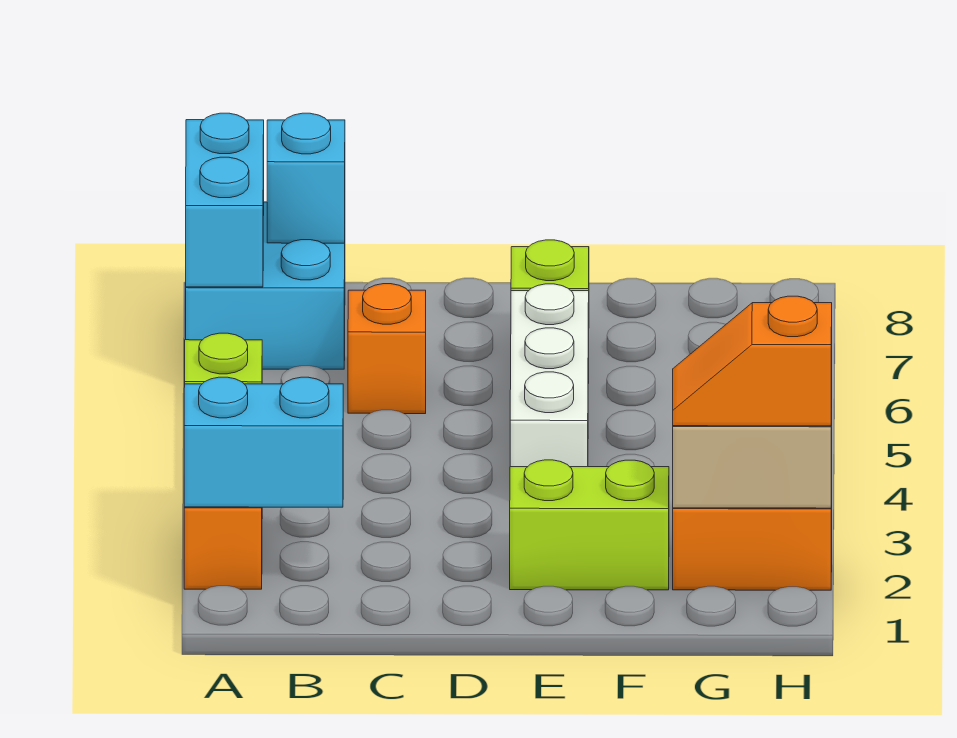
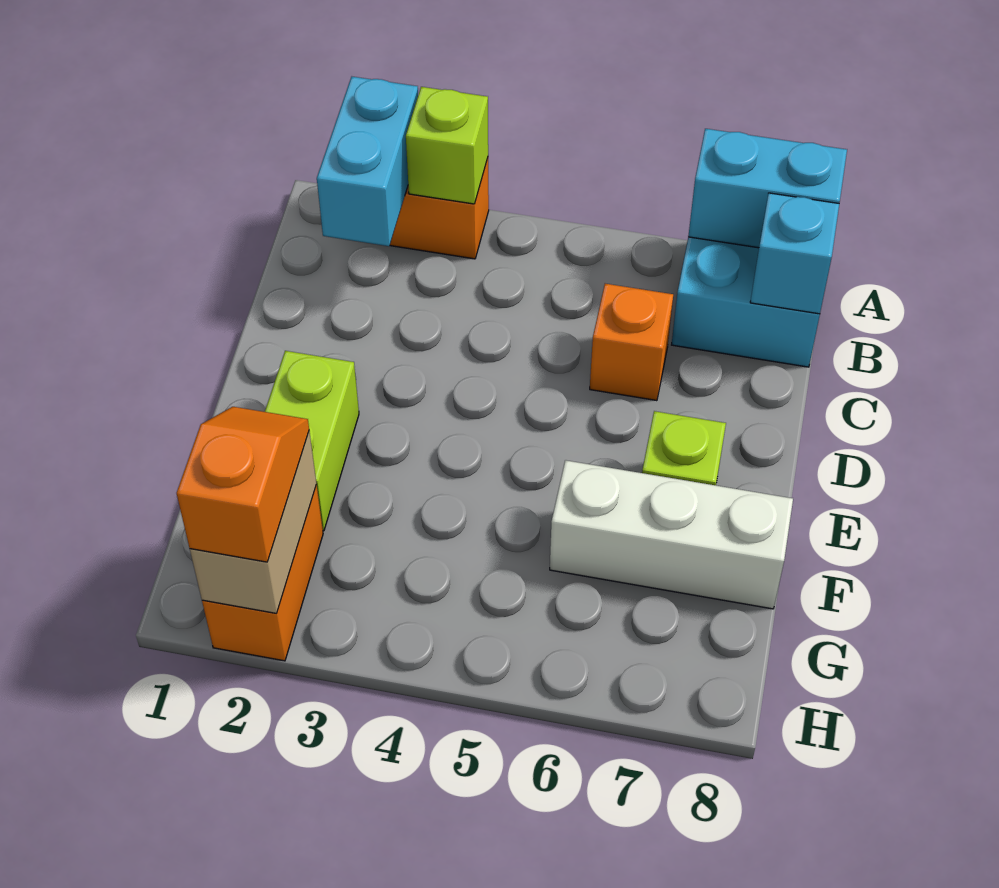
white 1x3 brick [510,284,589,467] -> white 1x3 brick moved to [550,460,793,609]

